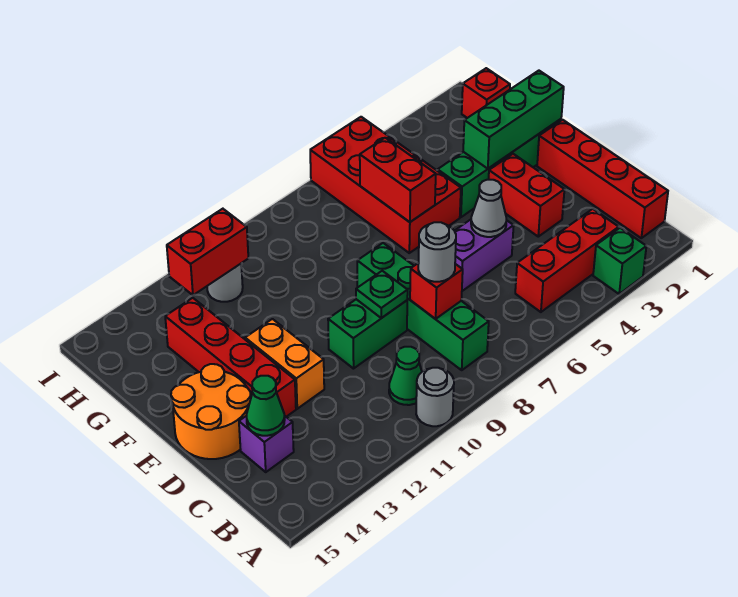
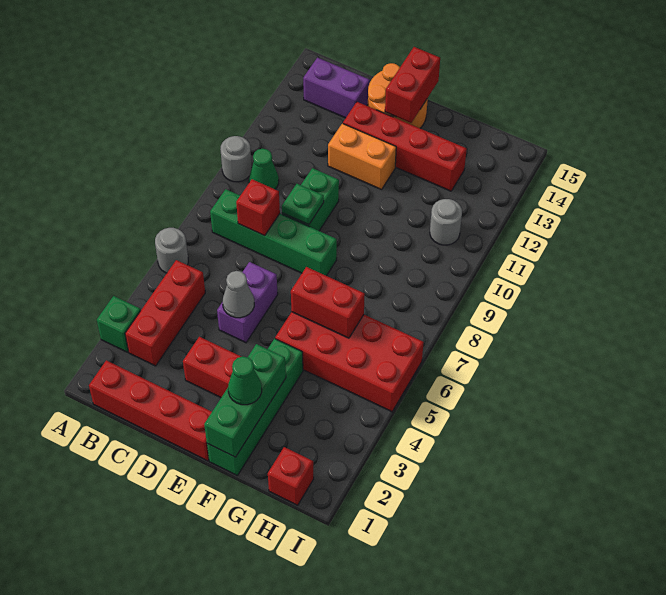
grey 1x1 round brick [418,222,456,282] -> grey 1x1 round brick moved to [155,228,188,273]
purple 1x1 brick [239,415,294,472] -> purple 1x2 brick [303,58,370,118]
green 1x1 cone [247,376,285,436] -> green 1x1 cone moved to [228,356,262,405]
red 1x2 brick [167,209,248,295] -> red 1x2 brick moved to [385,47,440,123]

